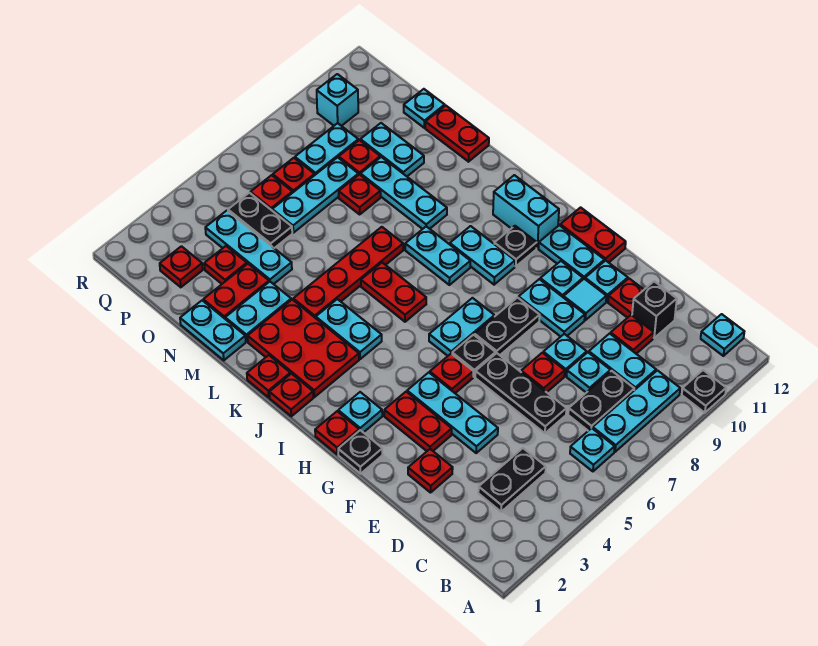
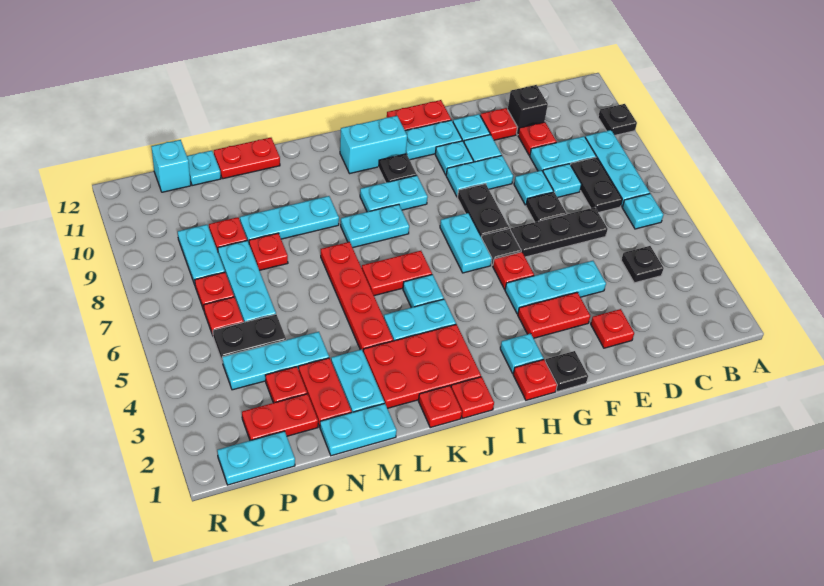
cyan 1x1 plate [701,314,744,356] -> cyan 1x1 plate moved to [403,275,444,308]
black 1x2 plate [478,448,546,512] -> black 1x1 plate [621,246,664,283]
red 1x1 plate [521,353,565,392] -> black 1x1 plate [526,192,566,222]
cyan 1x2 plate [360,123,424,176] -> cyan 1x2 plate moved to [217,431,295,485]
red 1x1 plate [160,246,203,287] -> red 1x2 plate [242,394,318,441]
cyan 1x1 brick [317,74,358,126] -> cyan 1x1 brick moved to [151,140,191,192]

